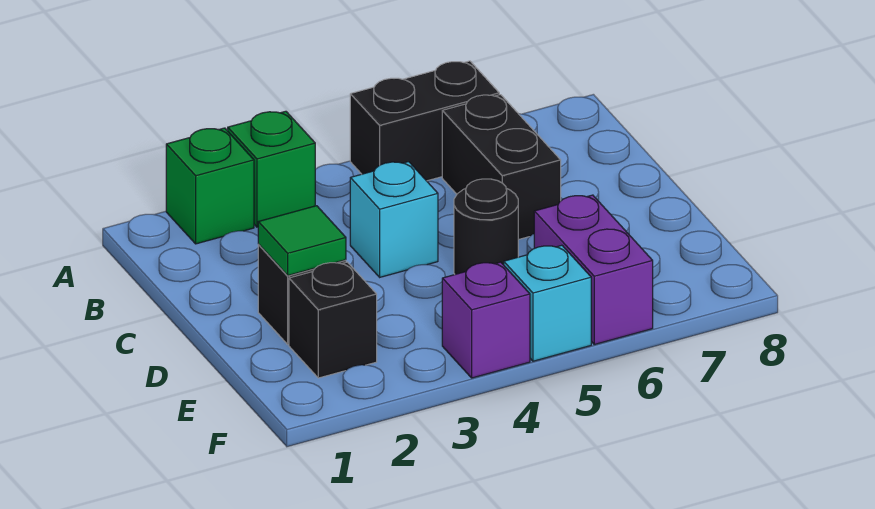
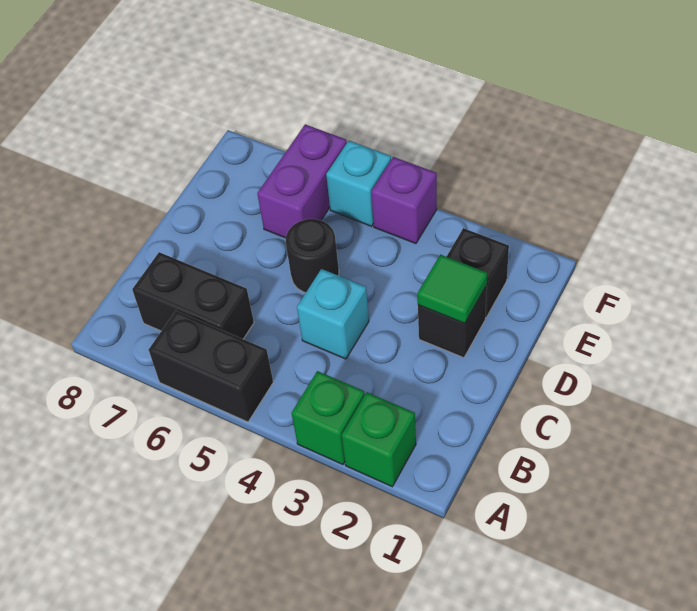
black 1x2 brick [442,95,561,240] -> black 1x2 brick turned to [132,252,254,339]

